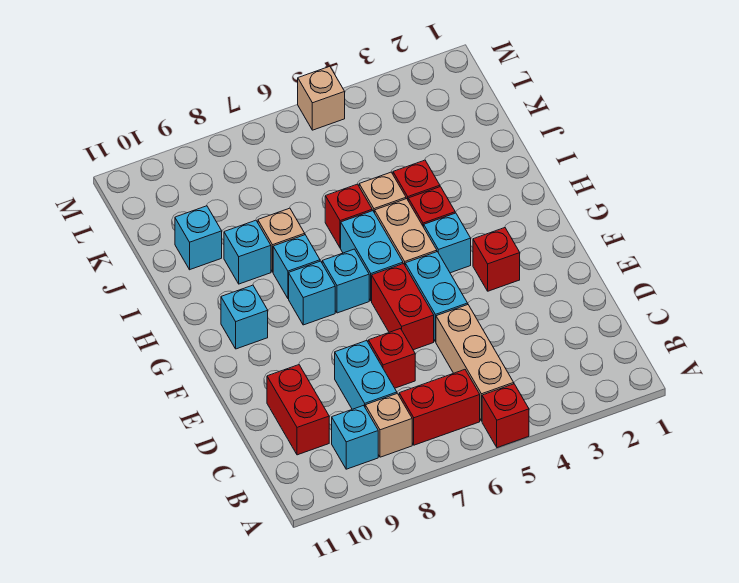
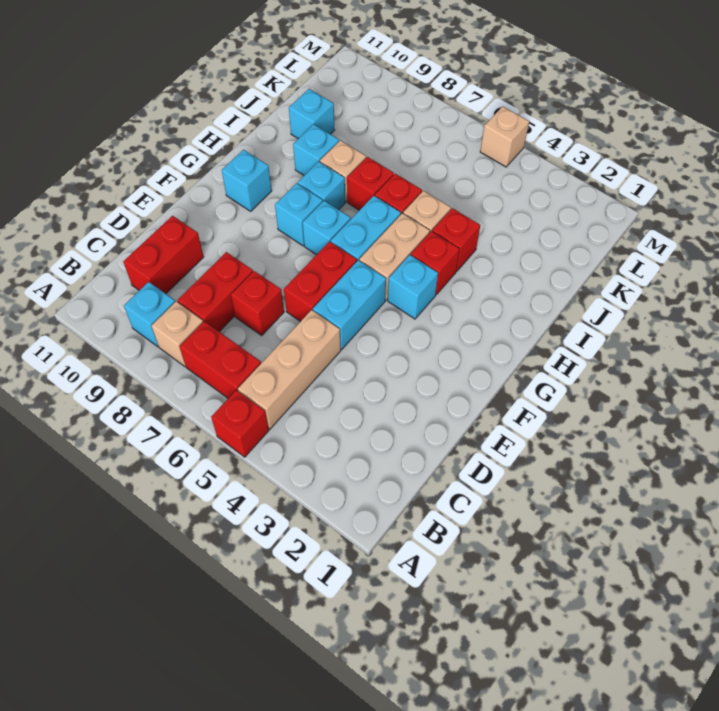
cyan 1x2 brick [335,340,397,409] -> red 1x2 brick [178,252,253,332]
red 1x1 brick [473,228,520,291] -> red 1x1 brick moved to [347,157,394,210]

